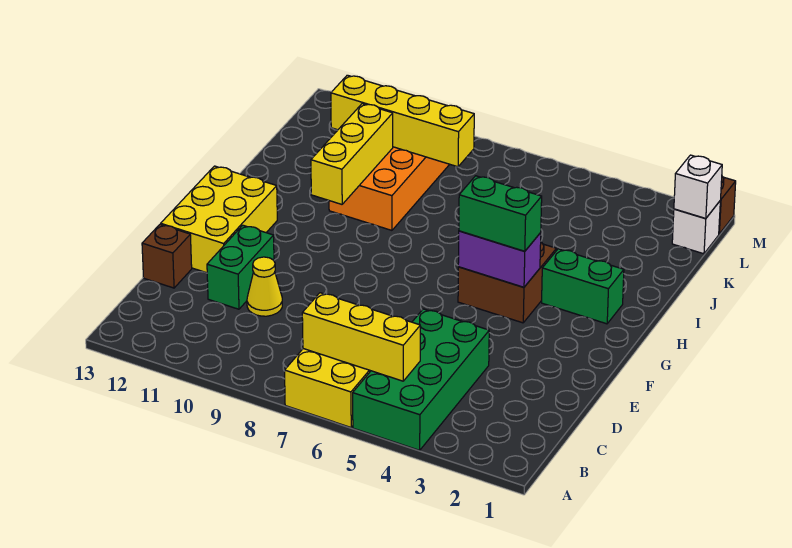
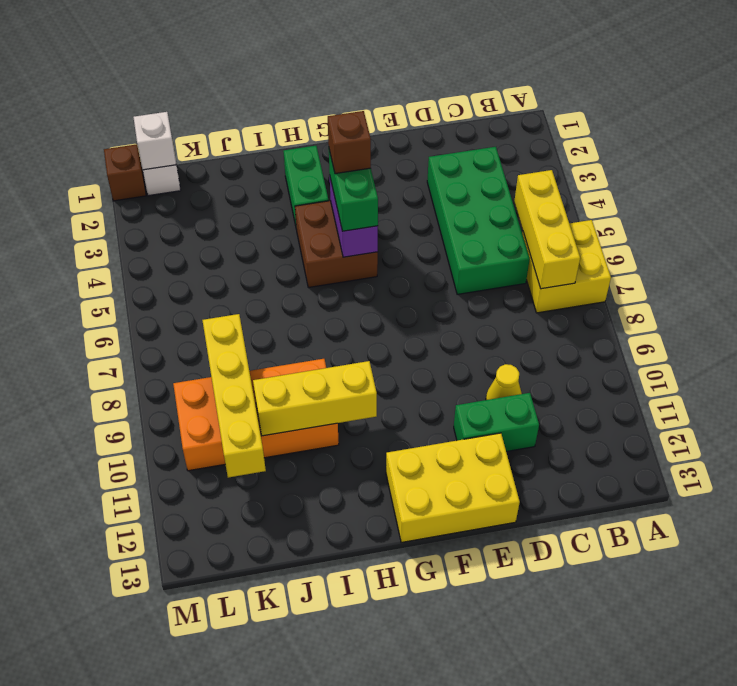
green 2x4 brick [353,309,489,450] -> green 2x4 brick turned to [427,147,530,294]
brown 1x1 brick [142,224,192,288] -> brown 1x1 brick moved to [328,111,371,174]

